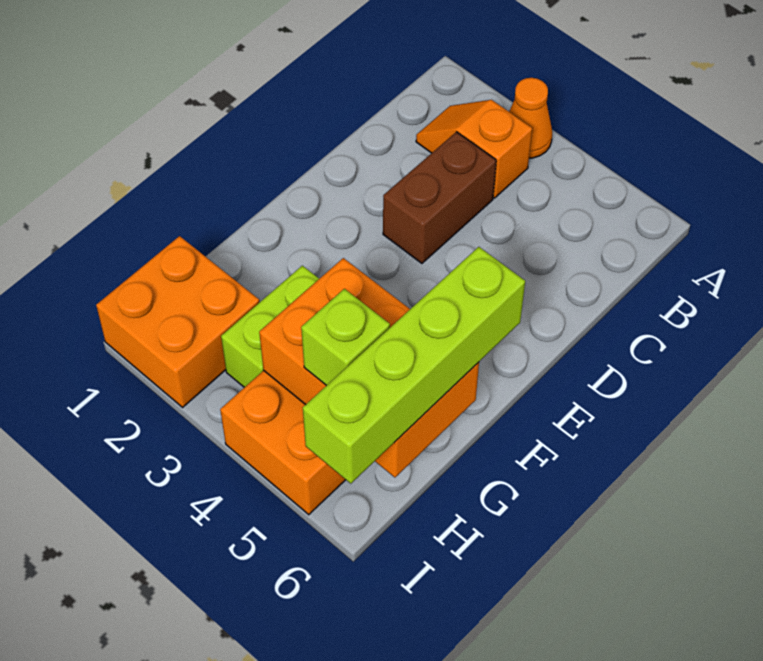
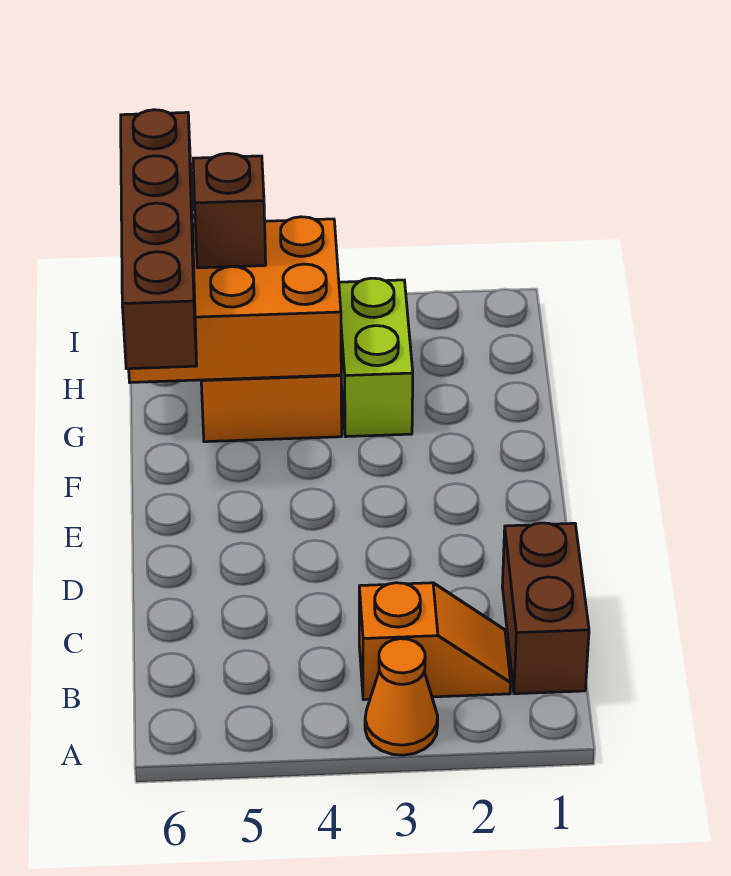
brown 1x2 brick [383,132,496,263] -> brown 1x2 brick moved to [502,523,589,694]
lime 1x4 brick [303,247,525,484] -> brown 1x4 brick [121,110,197,369]
orange 2x2 brick [96,236,259,407] -> none
lime 1x1 brick [301,289,390,386] -> brown 1x1 brick [193,153,266,268]

